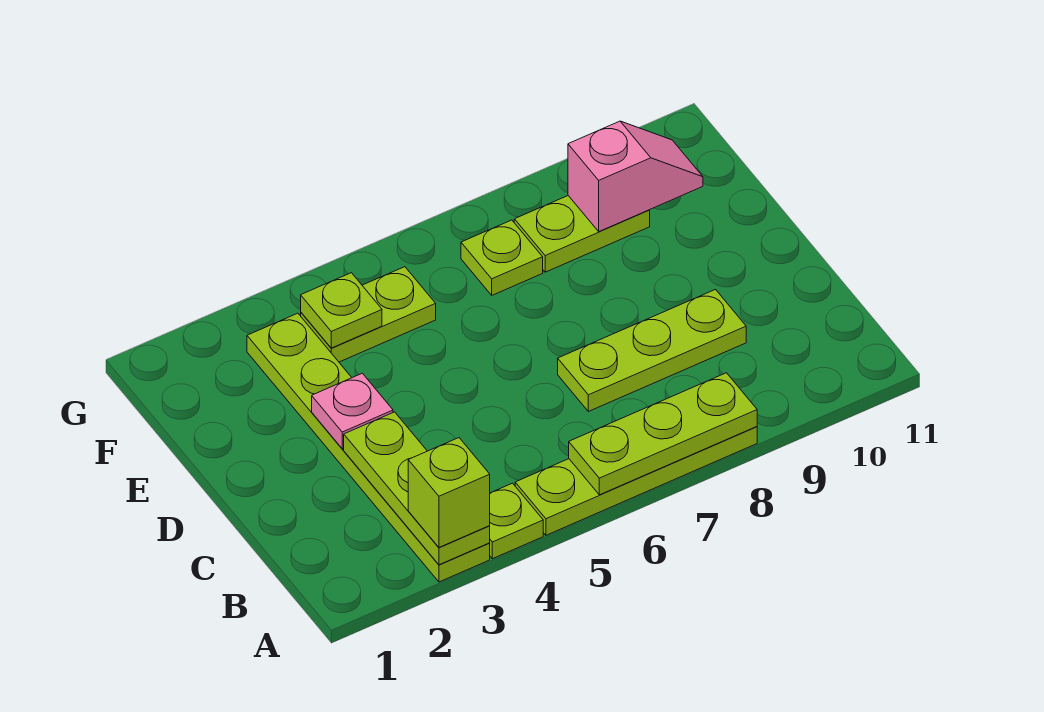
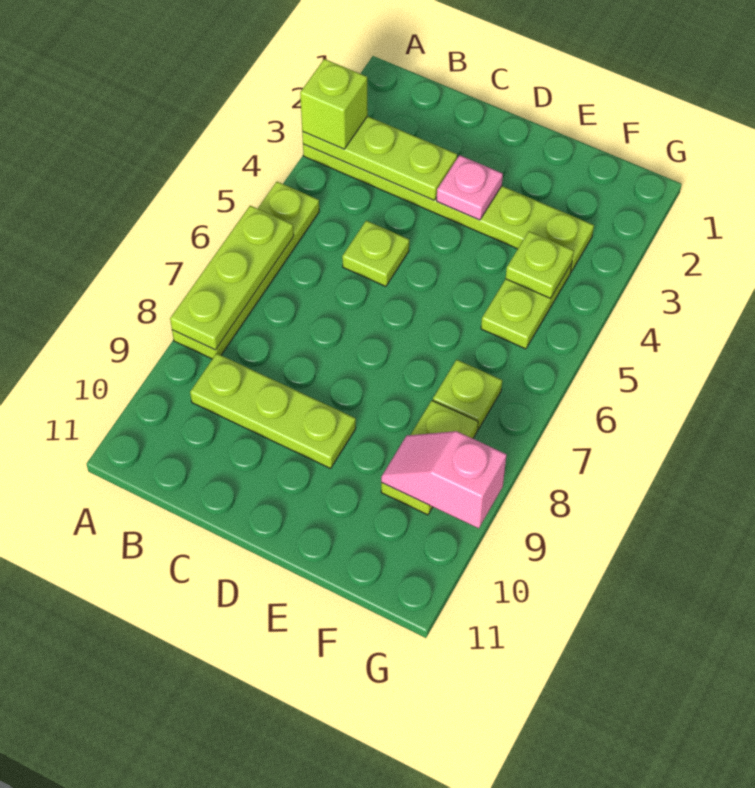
lime 1x1 plate [490,483,543,559] -> lime 1x1 plate moved to [342,221,409,286]
lime 1x3 plate [558,290,746,411] -> lime 1x3 plate turned to [190,353,356,468]
pink 1x2 slope [568,121,703,231] -> pink 1x2 slope turned to [381,431,506,528]

